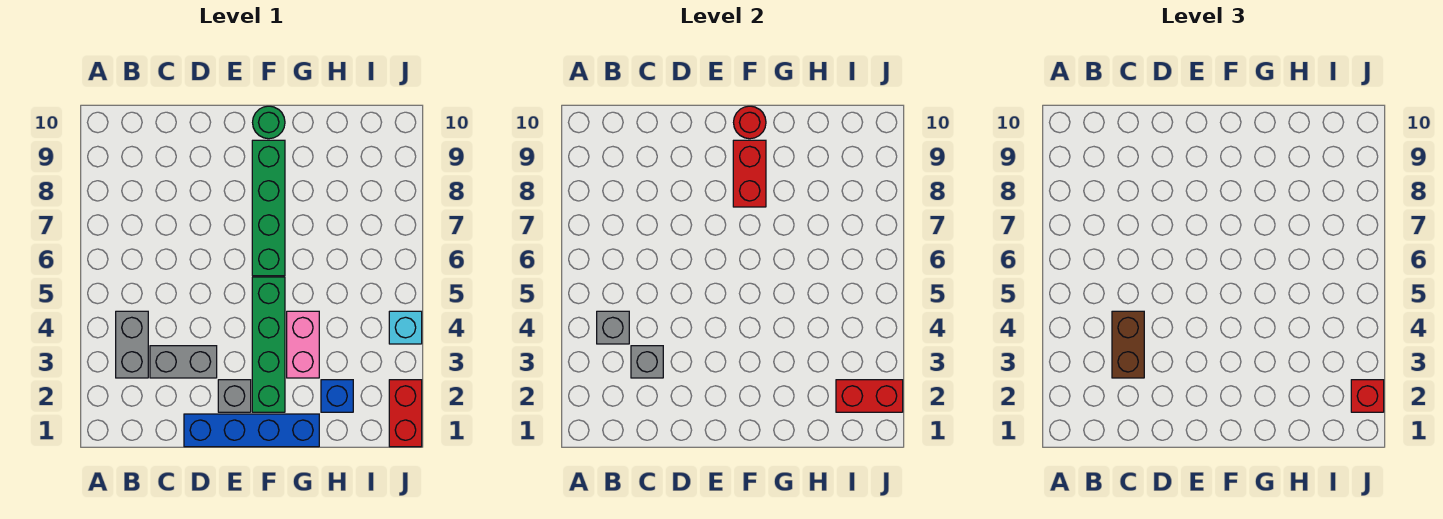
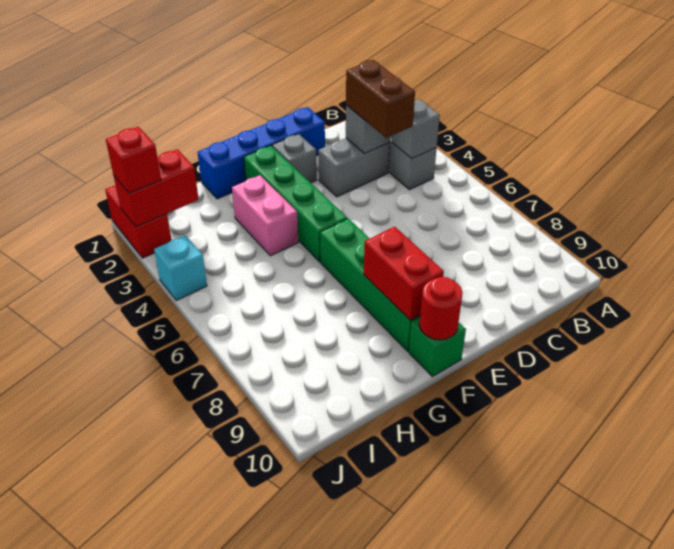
green 1x1 round brick [253,106,285,139] -> green 1x1 brick [409,318,466,377]
blue 1x1 brick [321,380,353,412] -> none

